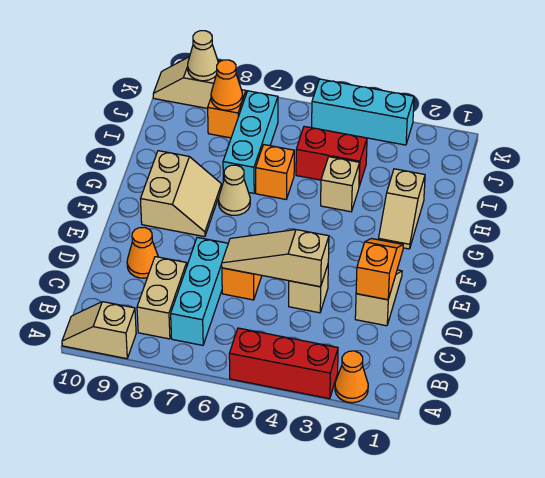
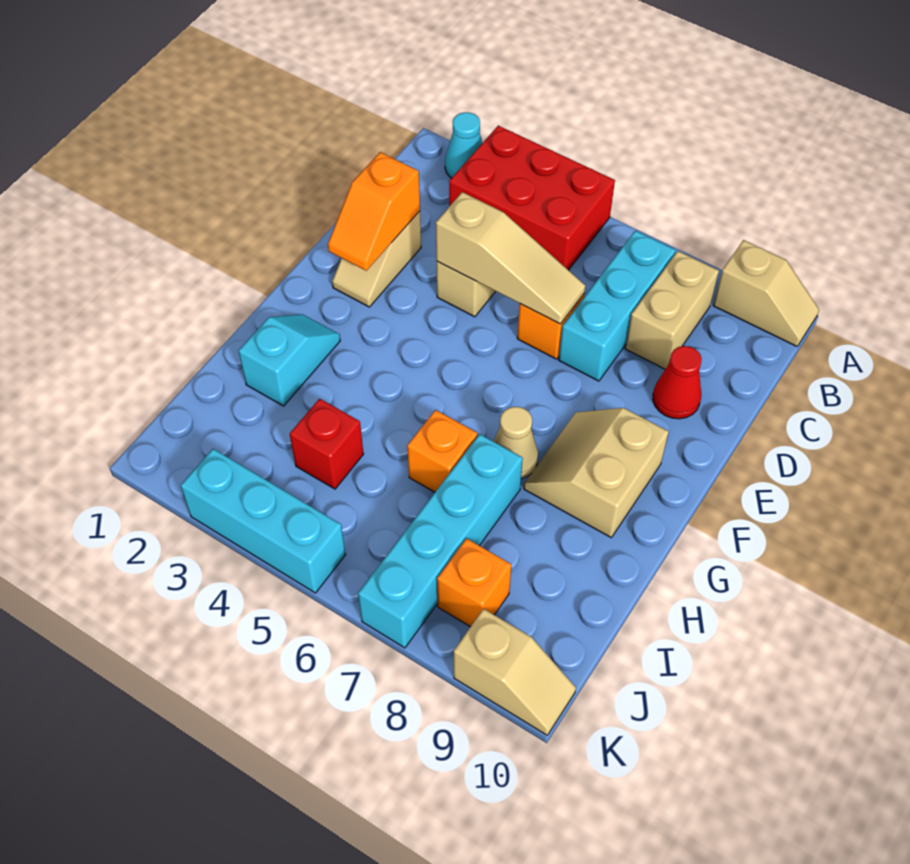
orange 1x1 cone [335,351,368,403] -> cyan 1x1 cone [445,112,482,178]
red 1x3 brick [229,328,338,399] -> red 2x3 brick [449,126,615,270]
orange 1x1 cone [127,227,158,278] -> red 1x1 cone [653,346,702,419]
tan 1x2 slope [378,169,425,249] -> cyan 1x2 slope [239,314,340,406]
tan 1x1 brick [321,157,360,212] -> none
cyan 1x3 brick [223,91,278,193] -> cyan 1x4 brick [358,434,523,648]
red 1x2 brick [296,127,367,186] -> red 1x1 brick [290,399,363,489]
orange 1x1 cone [211,60,243,110] -> none
tan 1x1 cone [188,31,218,81] -> none

